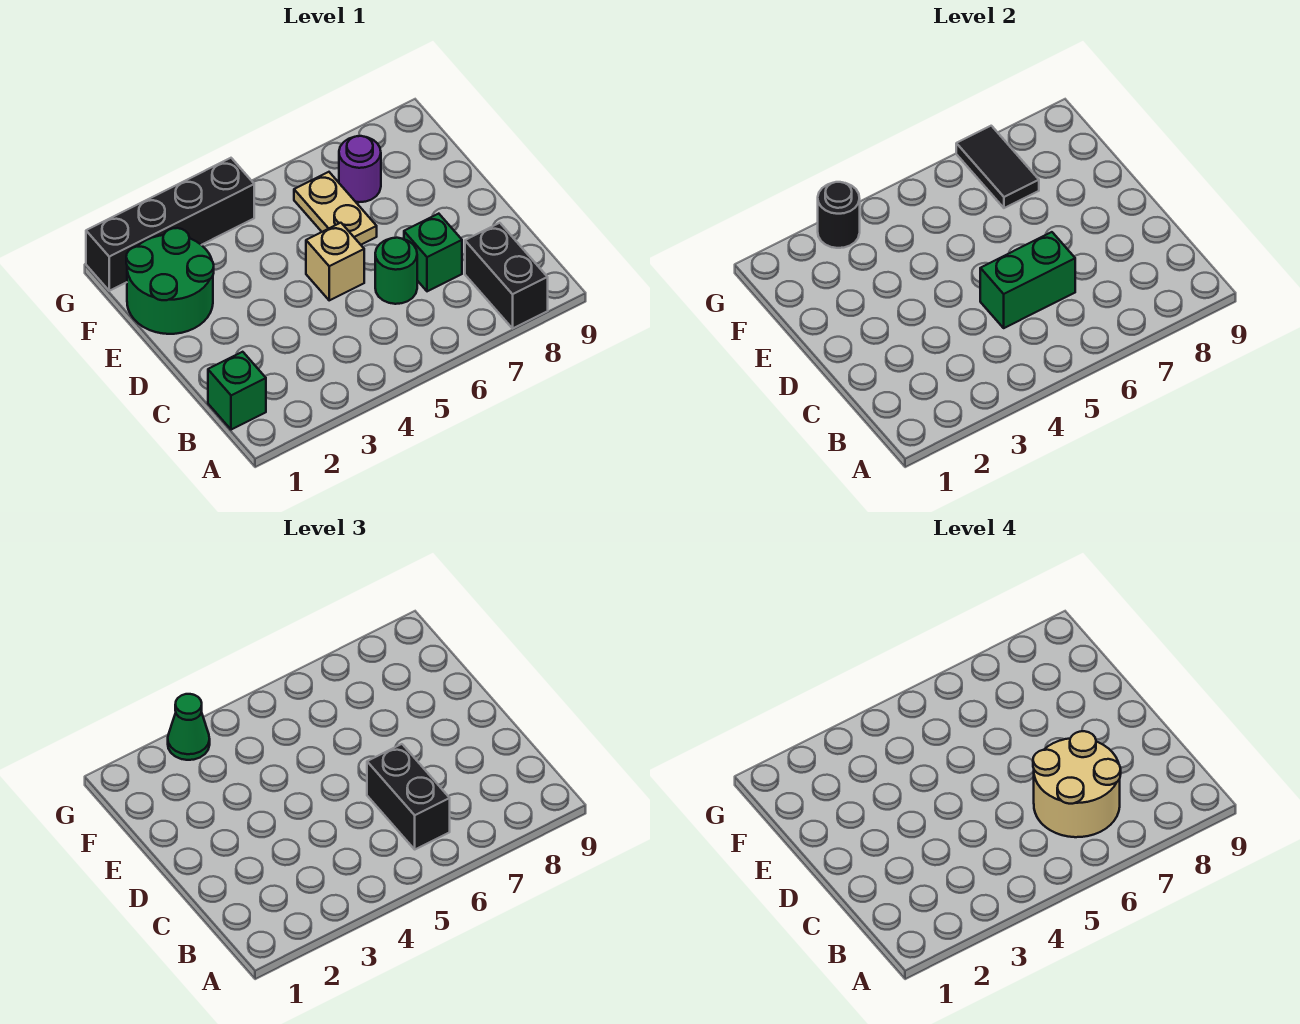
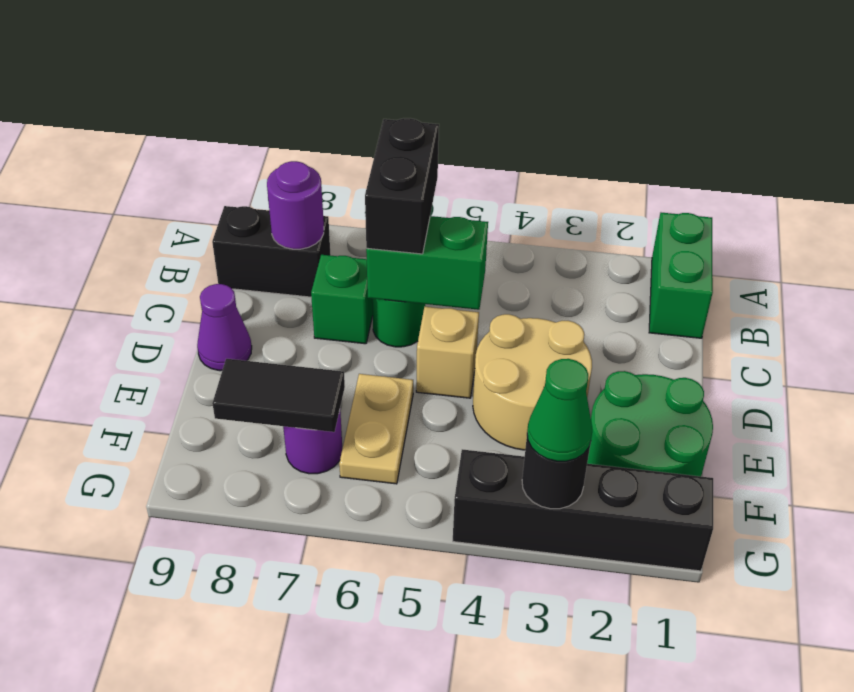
black 1x2 brick [465,223,548,328] -> black 1x2 brick turned to [212,206,331,297]
green 1x1 brick [208,352,266,430] -> green 1x2 brick [649,213,713,338]
tan 2x2 round brick [1033,731,1121,837] -> tan 2x2 round brick moved to [473,314,592,450]
none -> purple 1x1 round brick [267,161,324,249]
none -> purple 1x1 cone [197,284,252,371]
black 1x2 tile [956,126,1039,208] -> black 1x2 tile turned to [212,359,345,432]

